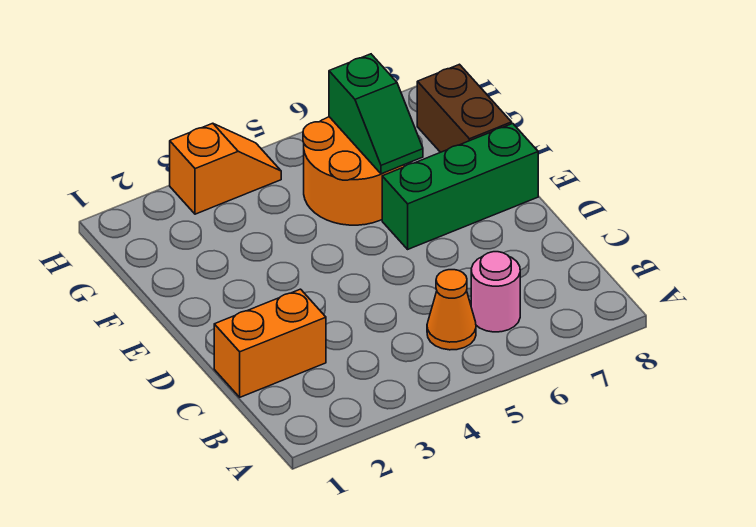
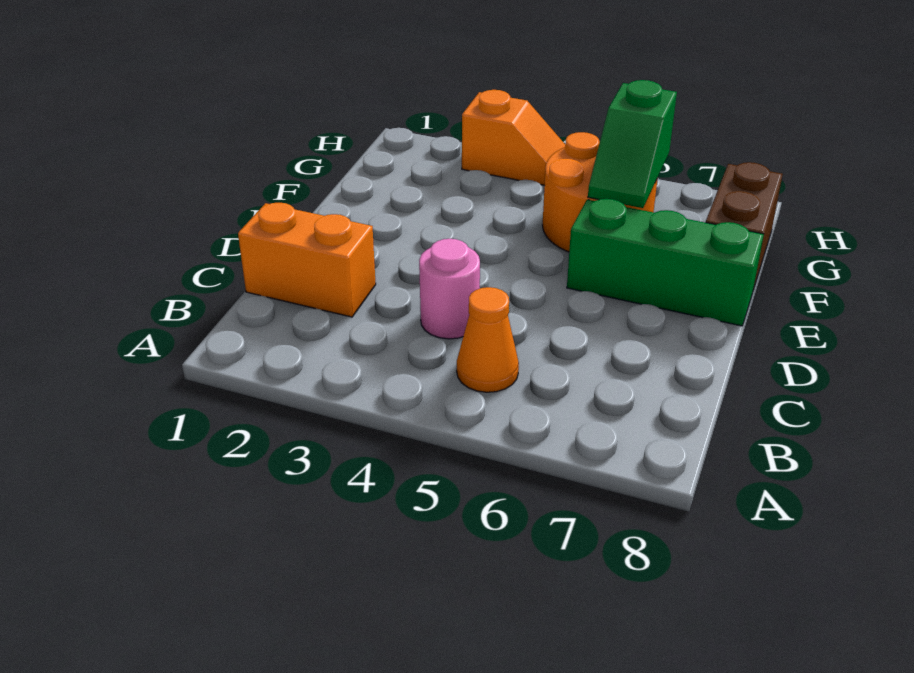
pink 1x1 round brick [471,252,520,332] -> pink 1x1 round brick moved to [419,239,480,339]

